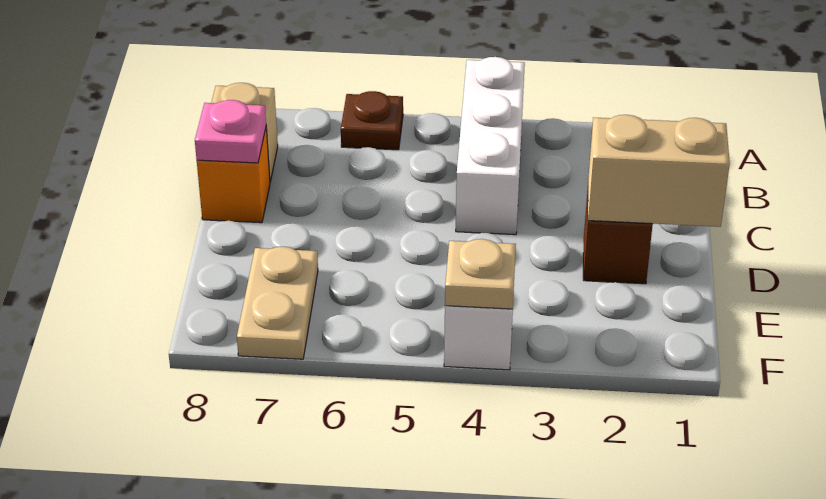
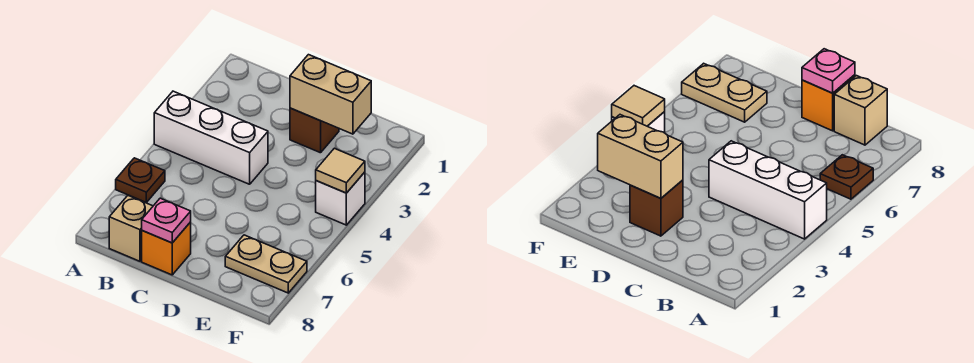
tan 1x2 brick [588,115,730,227] -> tan 1x2 brick turned to [290,55,371,134]
tan 1x1 plate [445,239,516,309] -> tan 1x1 tile [316,148,365,193]

